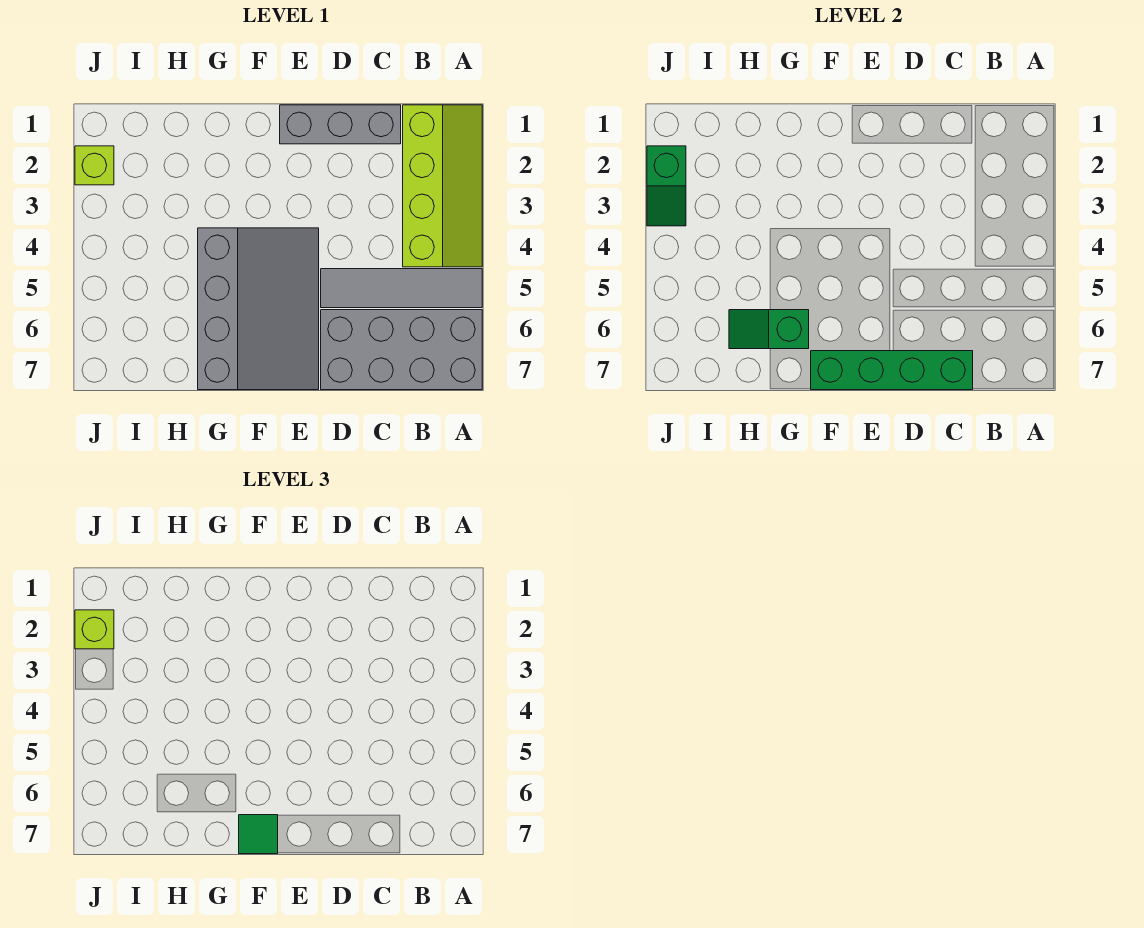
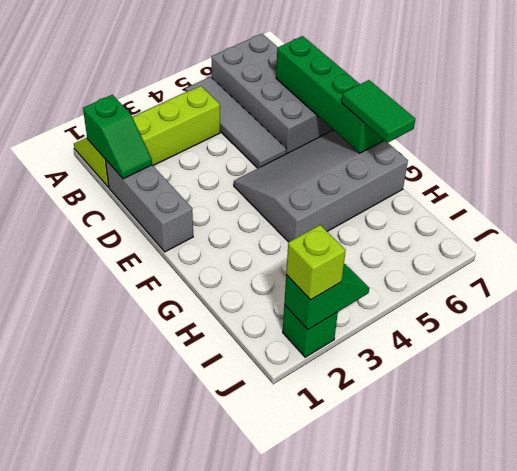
green 1x1 tile [239,815,278,854] -> green 1x2 tile [342,80,415,143]
green 1x2 slope [729,310,809,349] -> green 1x2 slope moved to [83,95,152,179]
lime 1x1 brick [75,146,114,185] -> green 1x1 brick [283,305,338,357]

